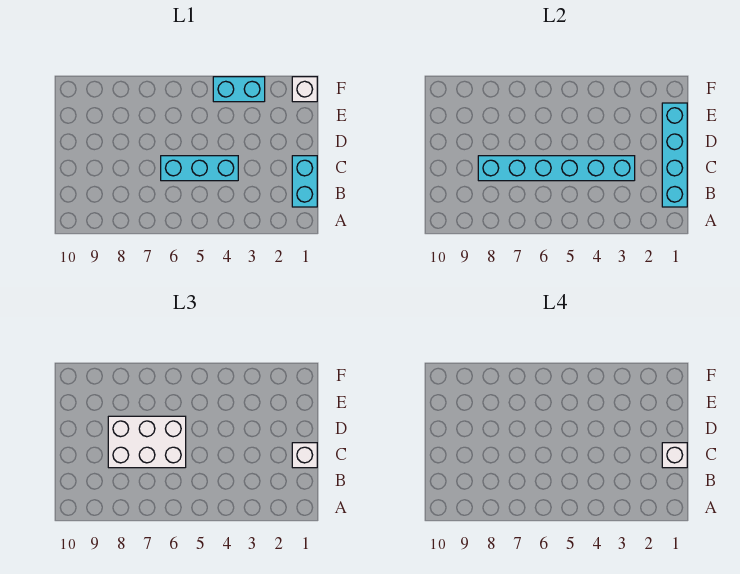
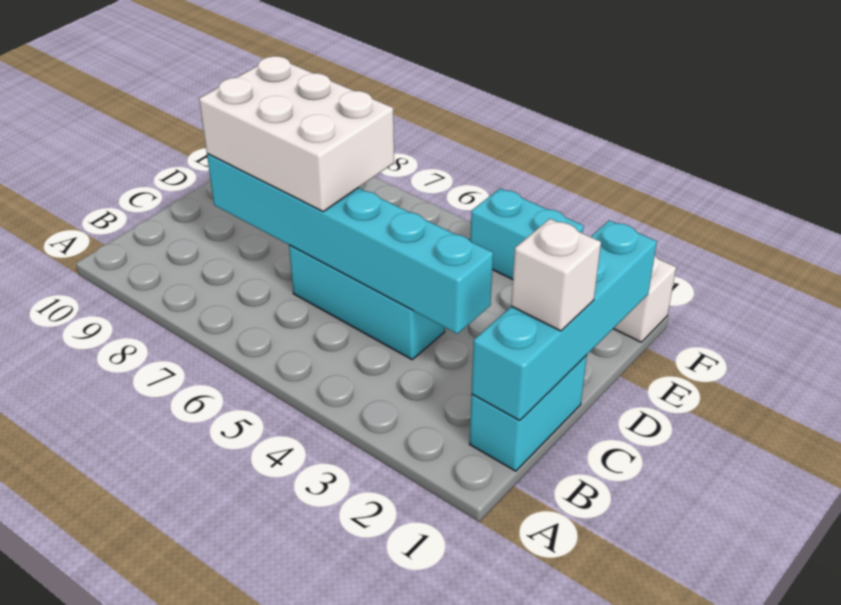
white 1x1 brick [662,443,687,468] -> none

